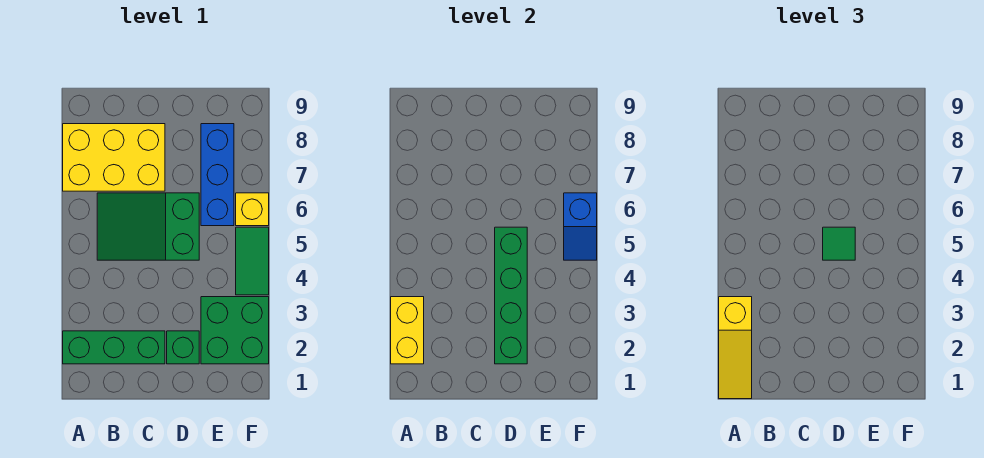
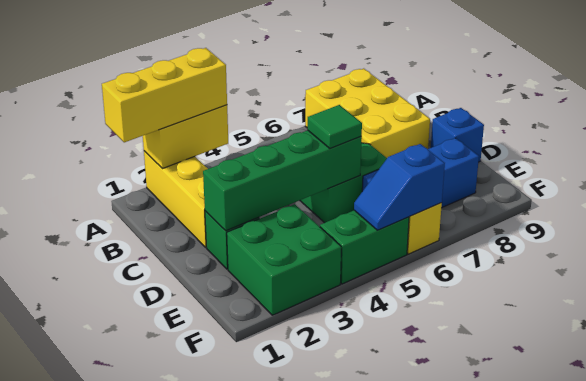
yellow 1x3 slope [719,297,752,399] -> yellow 1x3 brick [102,48,227,142]
green 1x3 brick [63,331,165,364] -> yellow 1x3 brick [144,151,208,247]
none -> blue 1x1 brick [431,108,484,162]
green 1x2 tile [236,227,269,295] -> green 1x2 brick [320,210,409,284]

